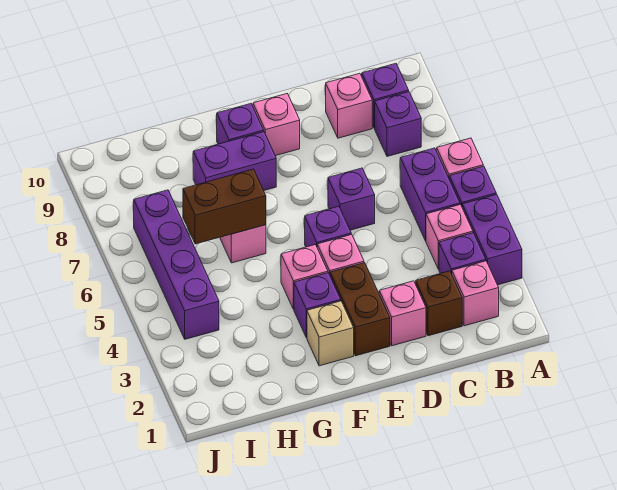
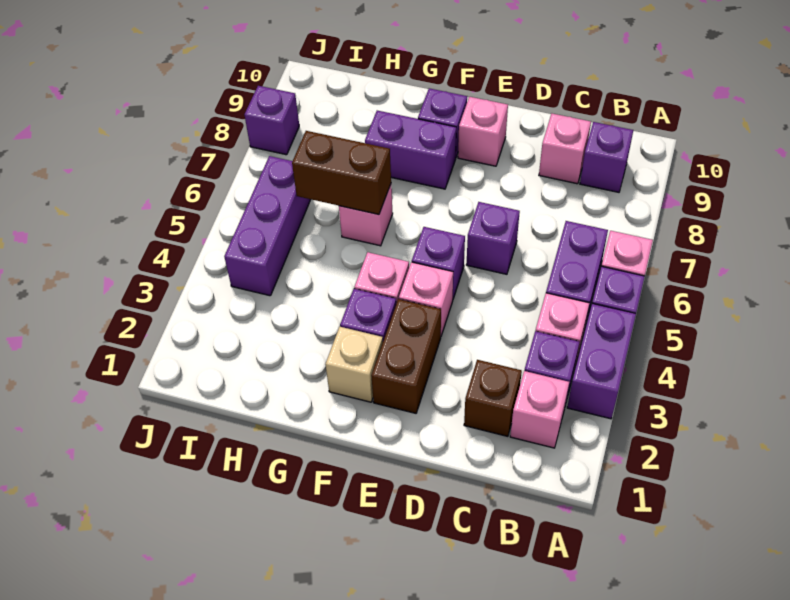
purple 1x1 brick [375,92,421,156] -> purple 1x1 brick moved to [244,86,299,155]
pink 1x1 brick [379,281,426,346] -> none
purple 1x4 brick [134,190,219,339] -> purple 1x3 brick [224,156,311,296]

